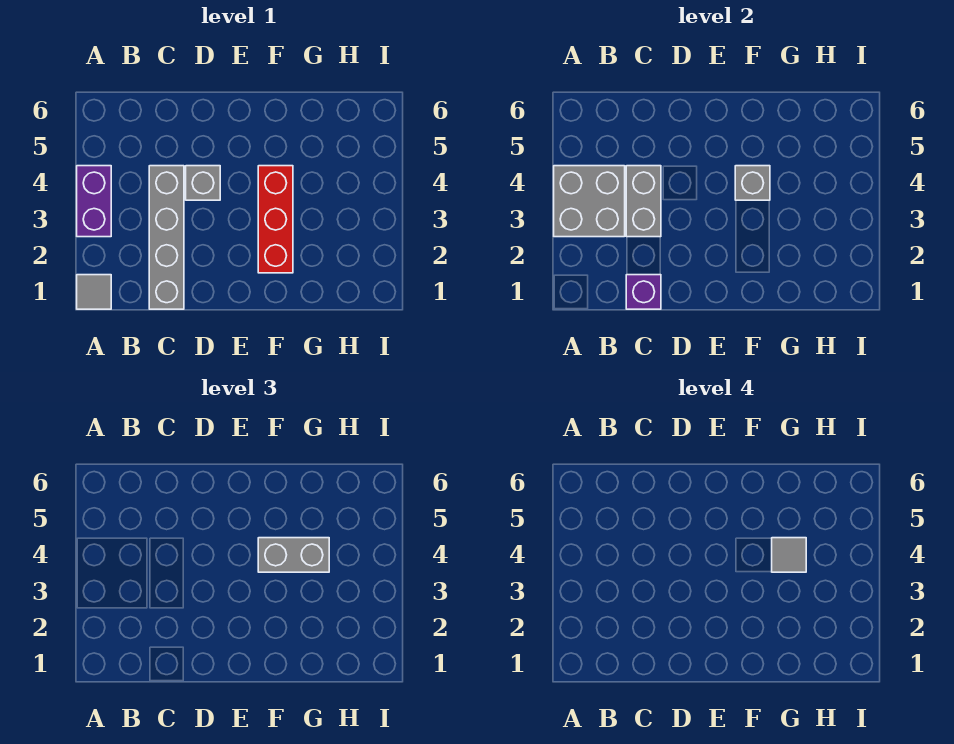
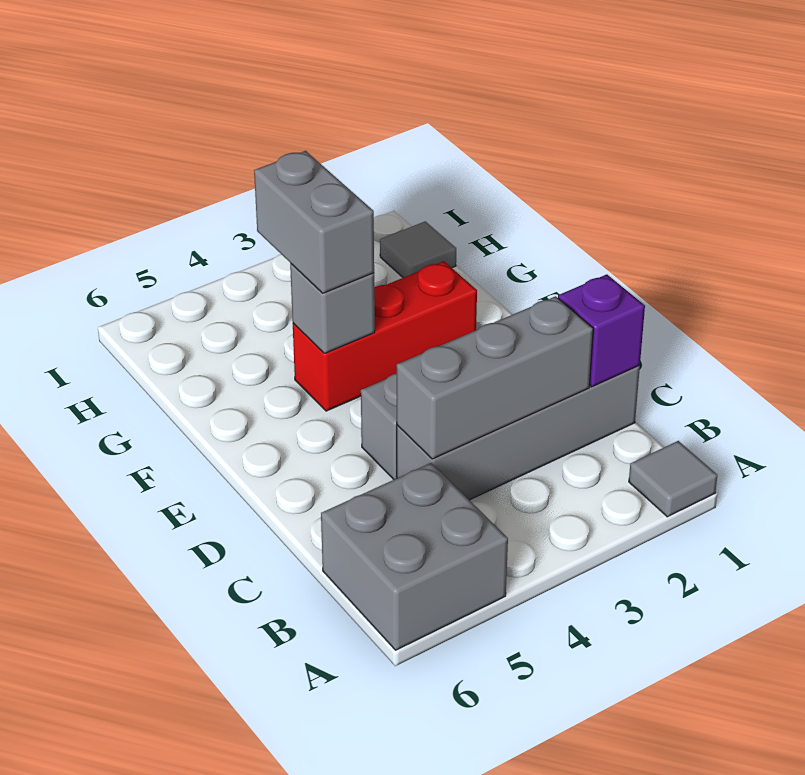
purple 1x2 brick [77,166,111,237] -> none
grey 2x2 brick [554,166,625,237] -> grey 2x2 brick moved to [321,463,508,650]
grey 1x2 brick [626,166,661,237] -> grey 1x3 brick [397,296,593,459]
grey 1x1 tile [772,538,806,572] -> grey 1x1 tile moved to [380,221,456,278]

